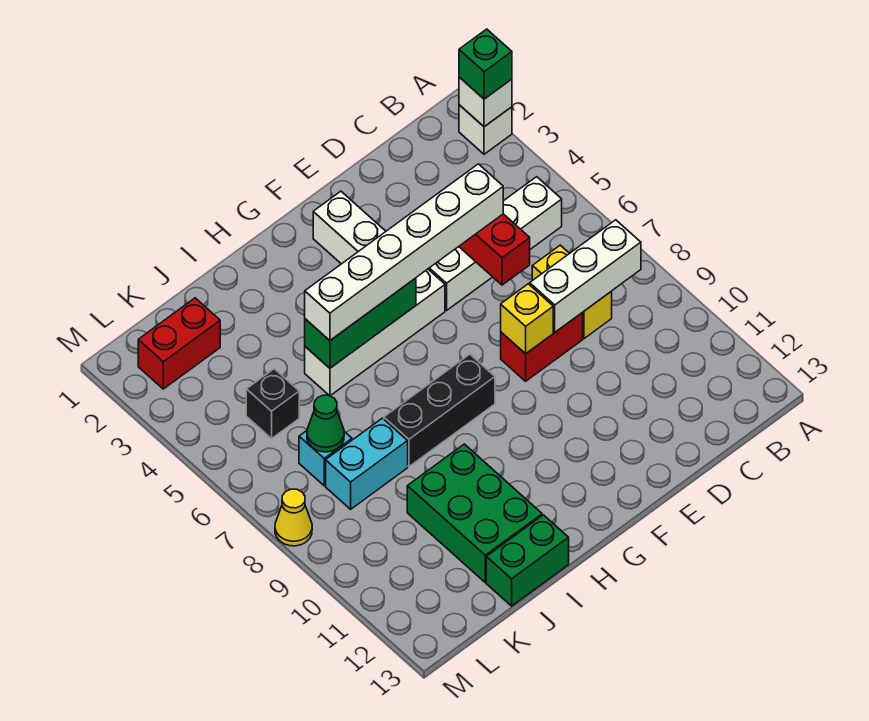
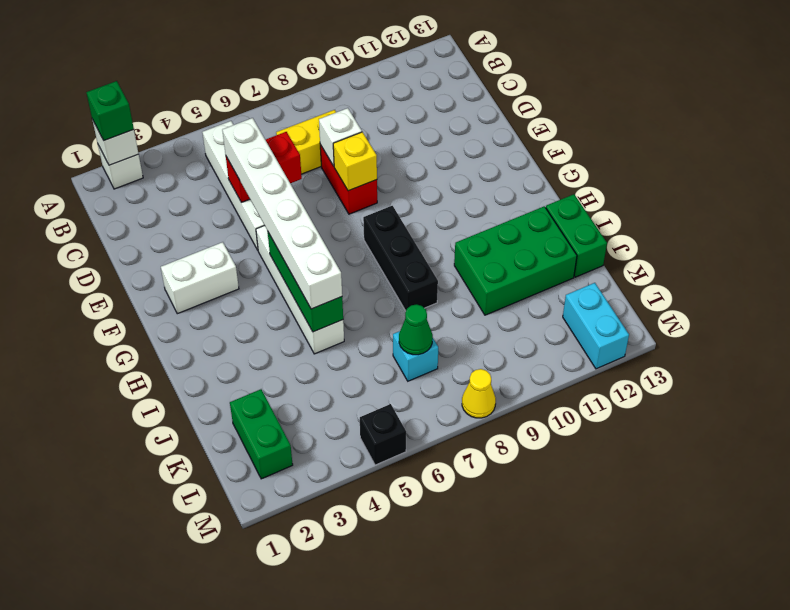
white 1x3 brick [530,220,641,332] -> white 1x1 brick [319,108,362,166]
cyan 1x2 brick [326,418,408,509] -> cyan 1x2 brick moved to [563,283,629,369]
red 1x2 brick [138,298,220,389] -> green 1x2 brick [230,389,293,479]
black 1x1 brick [246,369,299,438] -> black 1x1 brick moved to [360,404,406,465]

